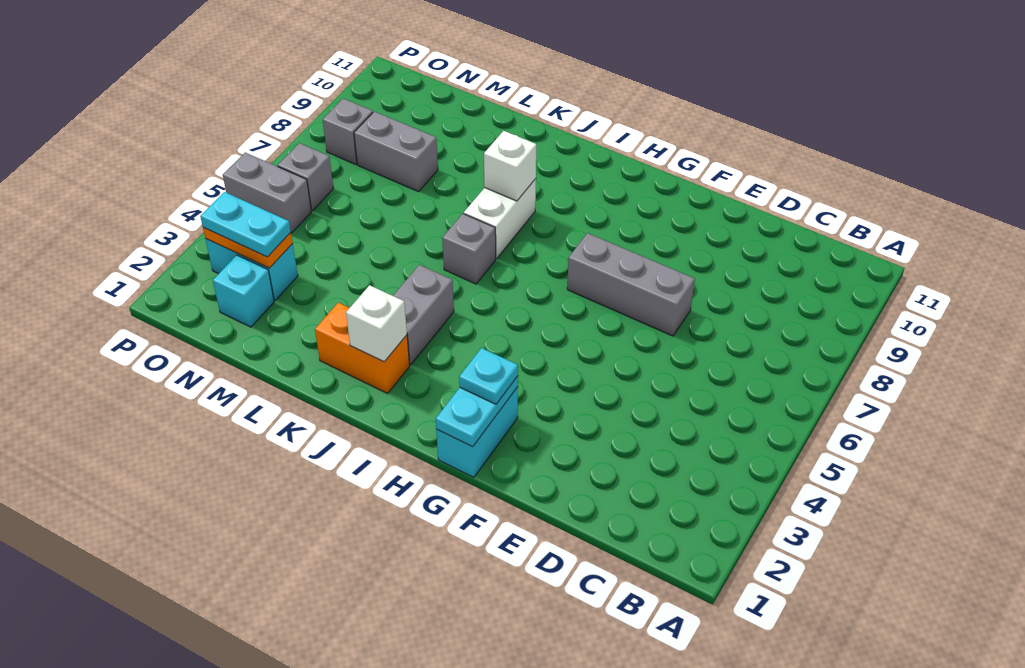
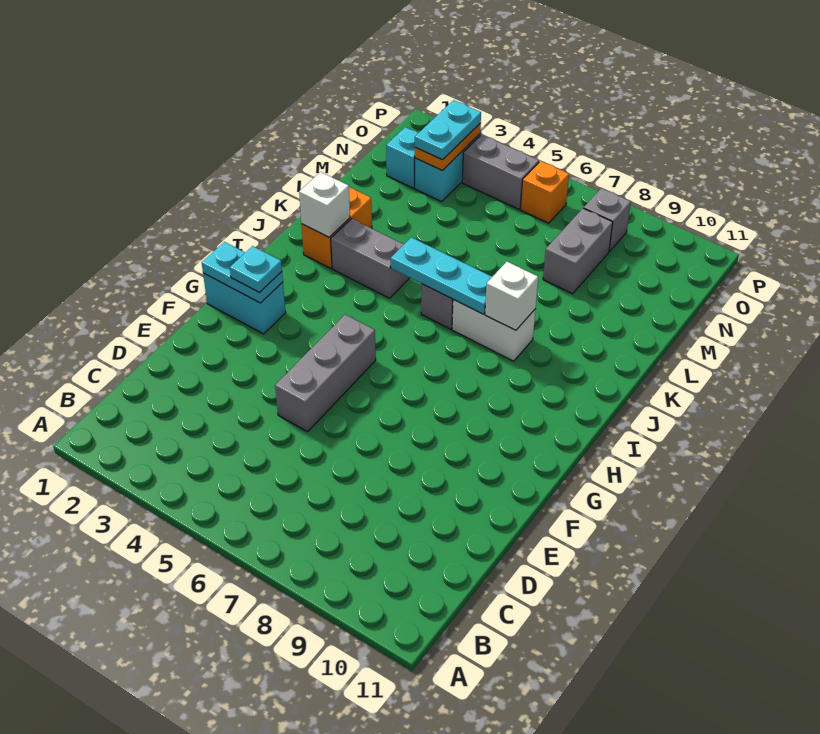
grey 1x3 brick [567,233,695,336] -> grey 1x3 brick moved to [275,315,376,432]
none -> cyan 1x3 plate [391,237,492,314]
grey 1x2 brick [223,152,311,233] -> grey 1x2 brick turned to [462,135,539,209]
grey 1x1 brick [278,143,333,211] -> orange 1x1 brick [520,161,569,223]

